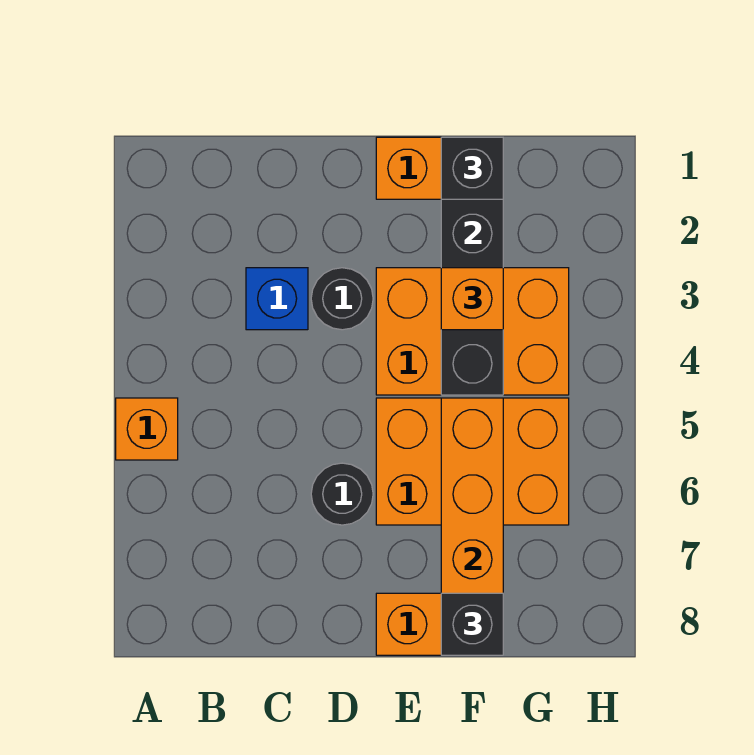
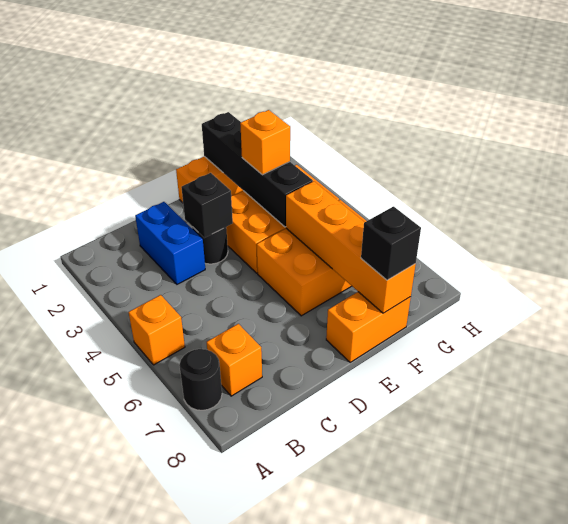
none -> orange 1x1 brick [207,324,262,396]
blue 1x1 brick [246,268,308,330] -> blue 1x2 brick [135,202,205,284]
black 1x1 round brick [311,463,373,525] -> black 1x1 round brick moved to [179,349,222,410]
black 1x1 brick [441,137,503,199] -> black 1x1 brick moved to [181,173,233,238]

